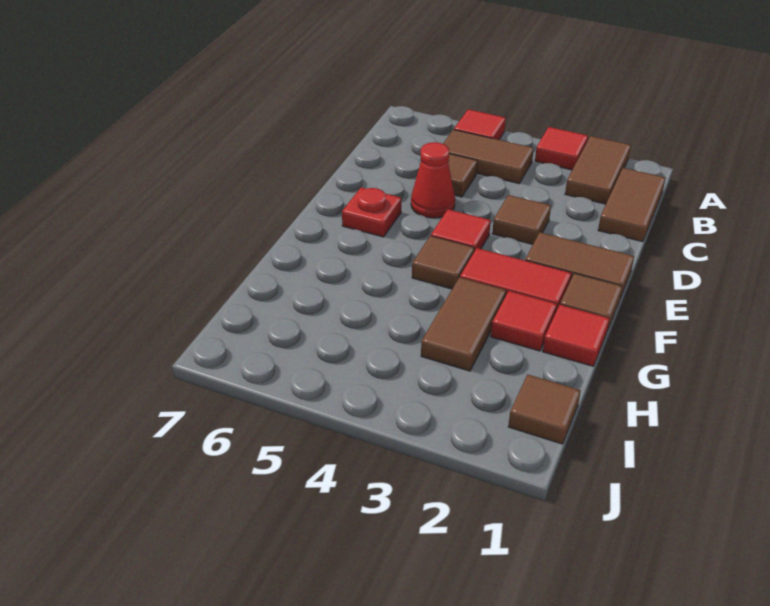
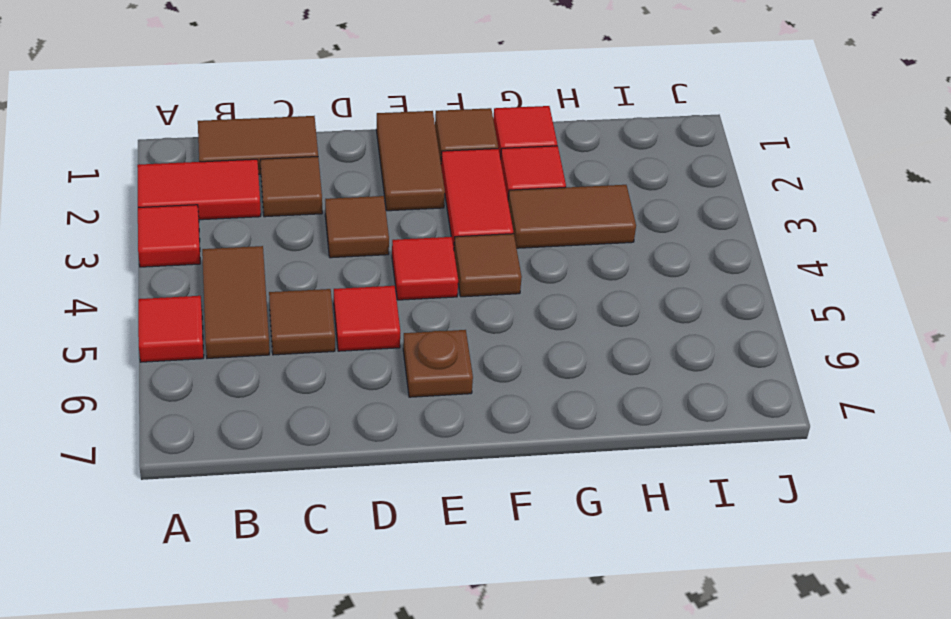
brown 1x2 tile [565,136,631,204] -> red 1x2 tile [137,159,261,220]
red 1x1 cone [411,142,455,218] -> red 1x1 tile [334,286,400,351]
red 1x1 plate [342,188,401,237] -> brown 1x1 plate [403,330,473,397]
brown 1x1 tile [508,374,581,444] -> brown 1x1 tile moved to [260,157,322,217]

